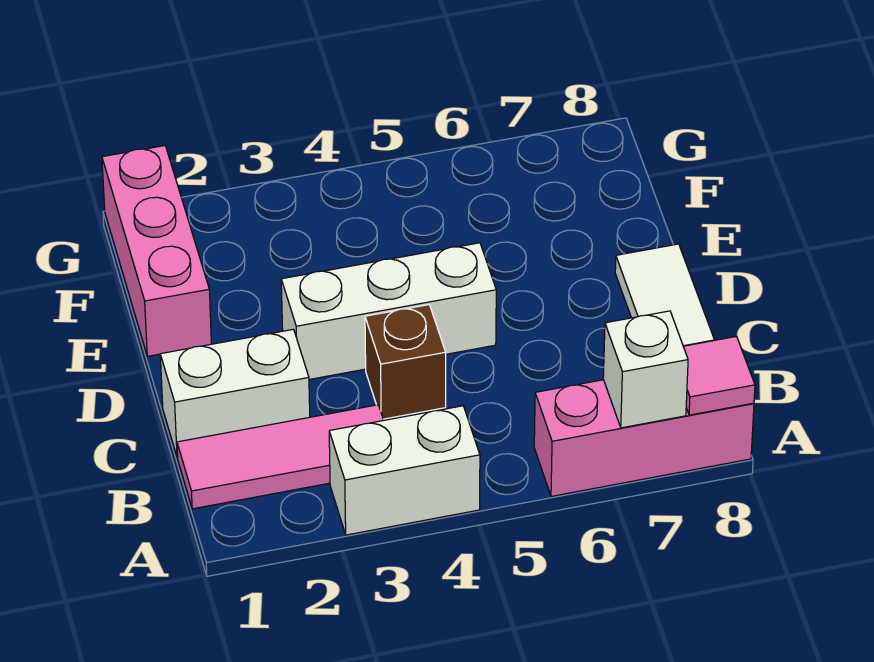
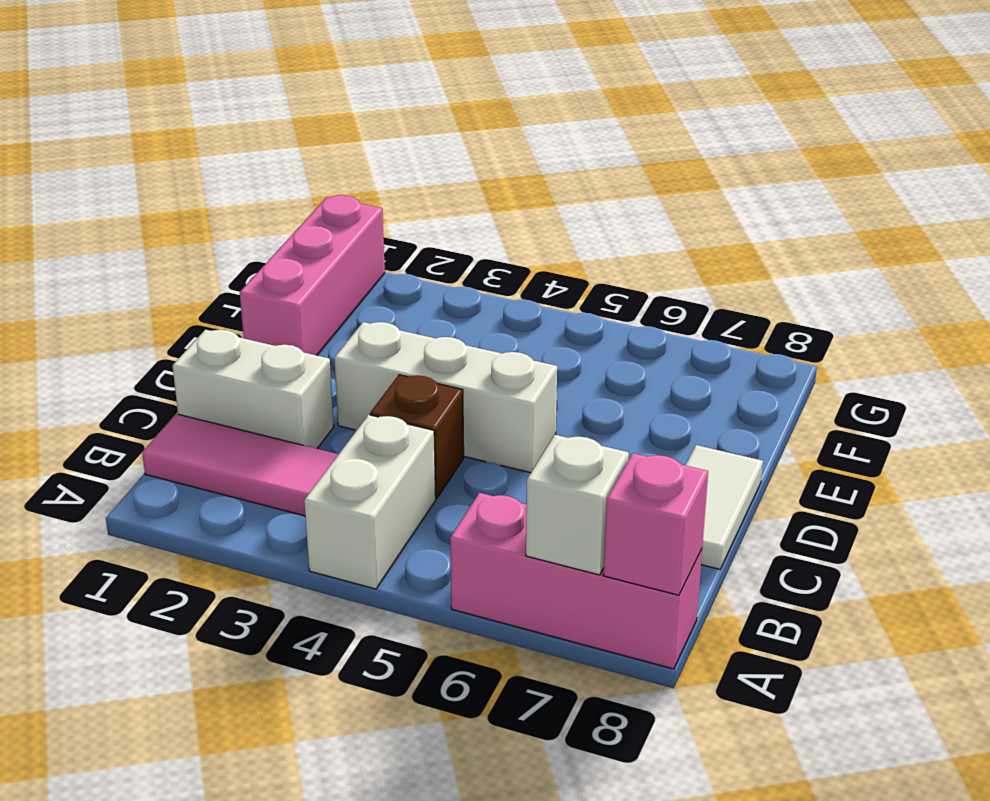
white 1x2 brick [329,406,480,535] -> white 1x2 brick turned to [304,415,436,589]
pink 1x1 tile [683,336,755,415] -> pink 1x1 brick [603,453,708,595]

